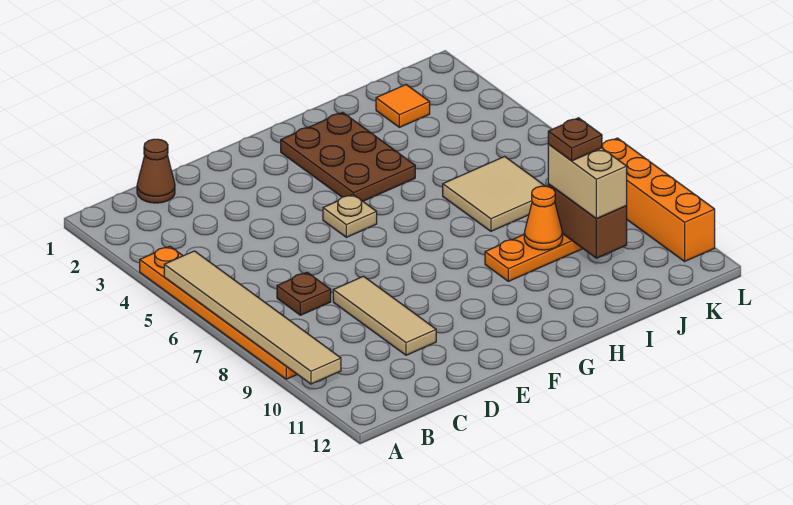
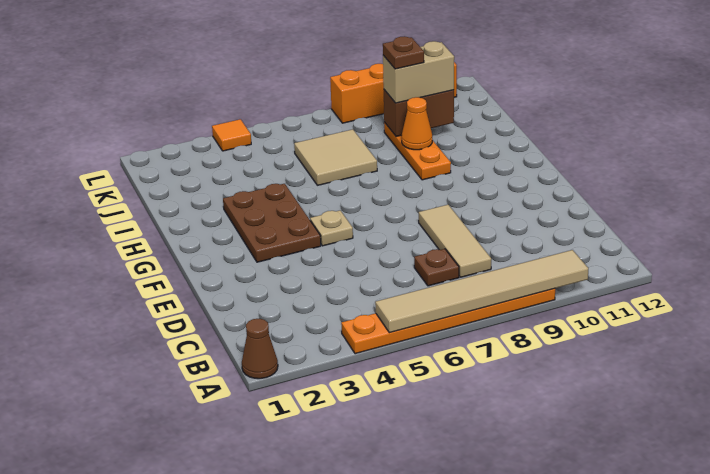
brown 1x1 cone [137,139,175,203] -> brown 1x1 cone moved to [242,319,278,379]
tan 1x3 tile [333,276,436,355] -> tan 1x3 tile turned to [419,205,491,277]
brown 2x3 plate [281,112,415,201] -> brown 2x3 plate turned to [223,184,321,262]
orange 1x1 tile [376,85,430,127] -> orange 1x1 tile moved to [212,119,251,151]

